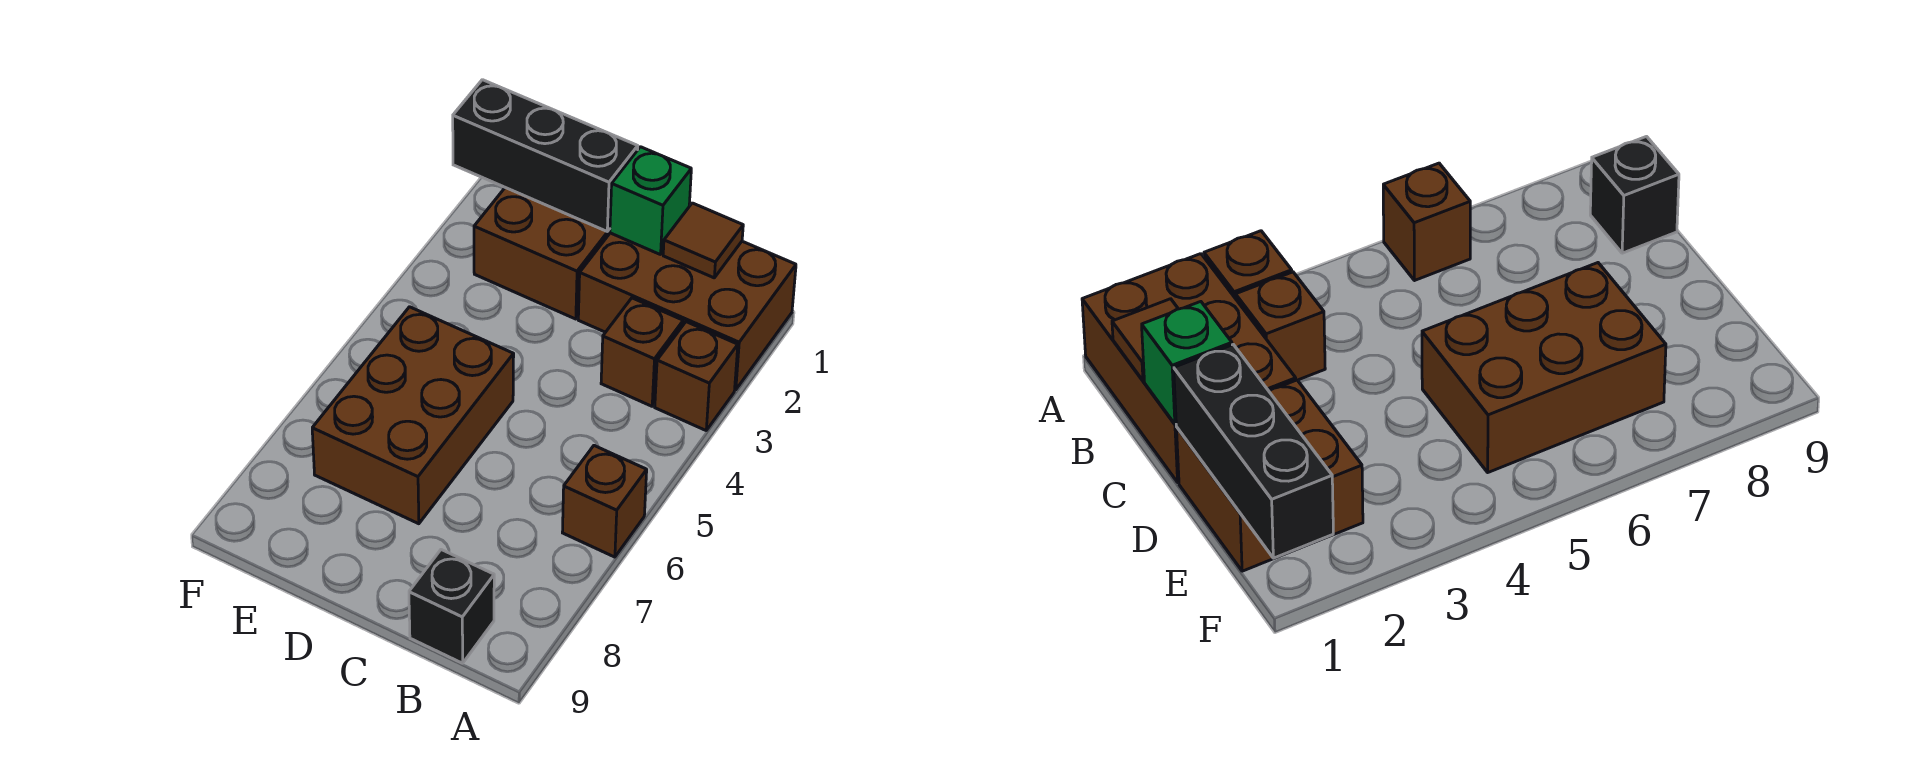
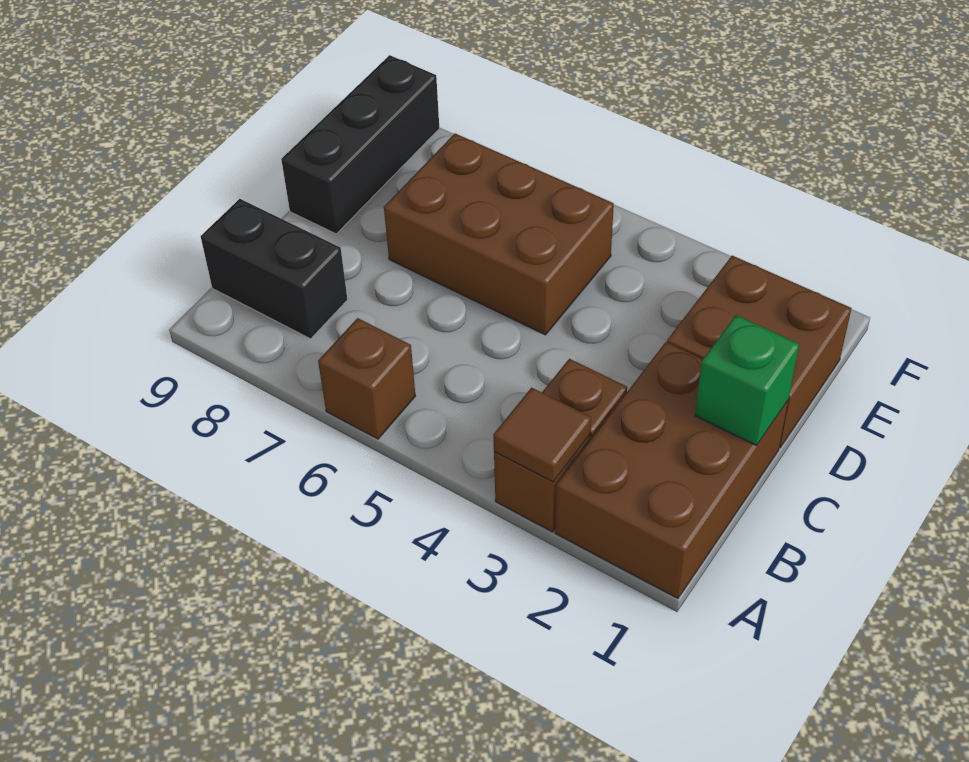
brown 1x1 tile [663,203,743,278] -> brown 1x1 tile moved to [493,388,591,482]
black 1x1 brick [409,550,494,663] -> black 1x2 brick [201,199,347,339]
black 1x3 brick [453,80,638,231] -> black 1x3 brick moved to [281,55,439,234]

